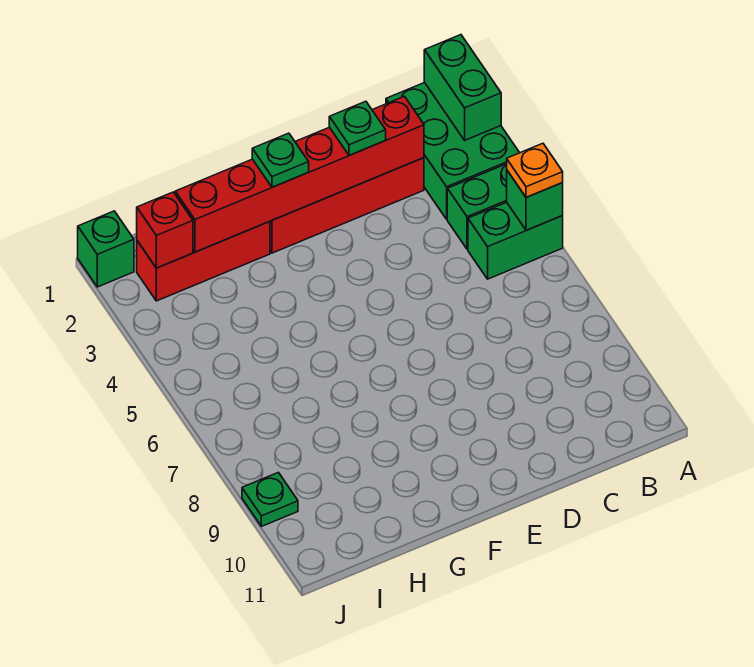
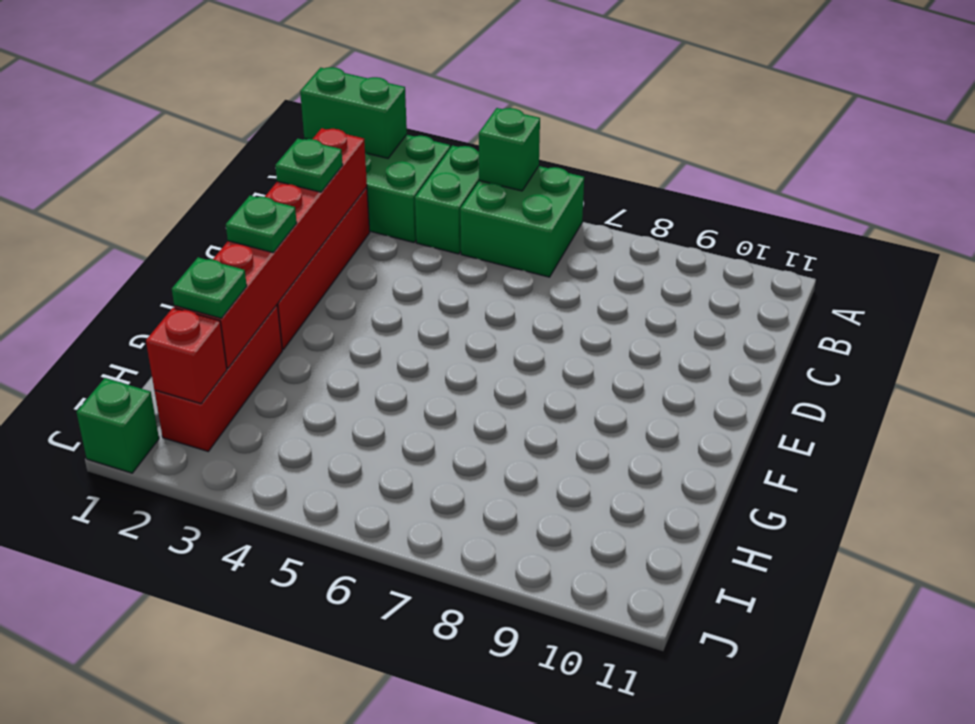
green 1x2 brick [468,202,563,279] -> green 2x2 brick [460,166,584,277]
orange 1x1 plate [507,143,563,197] -> none
green 1x1 plate [242,472,298,526] -> green 1x1 plate moved to [172,257,247,318]

